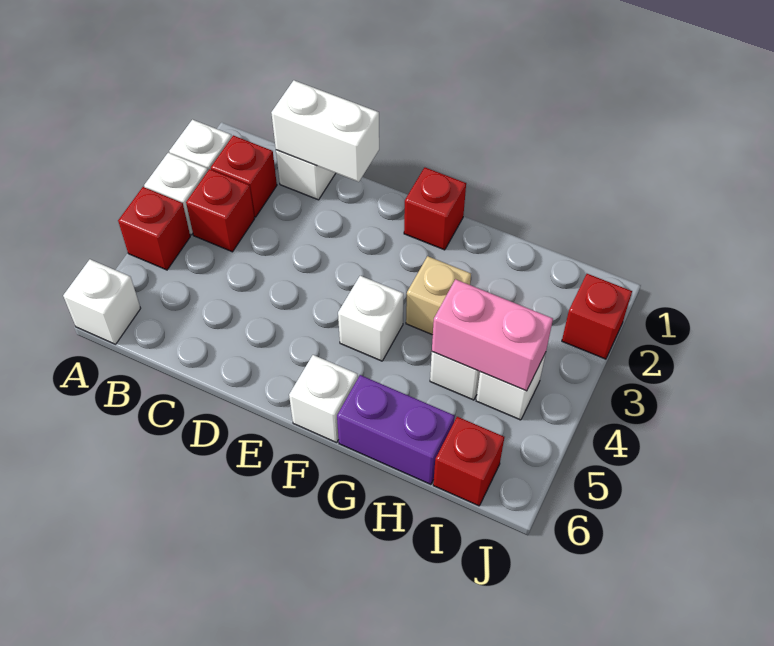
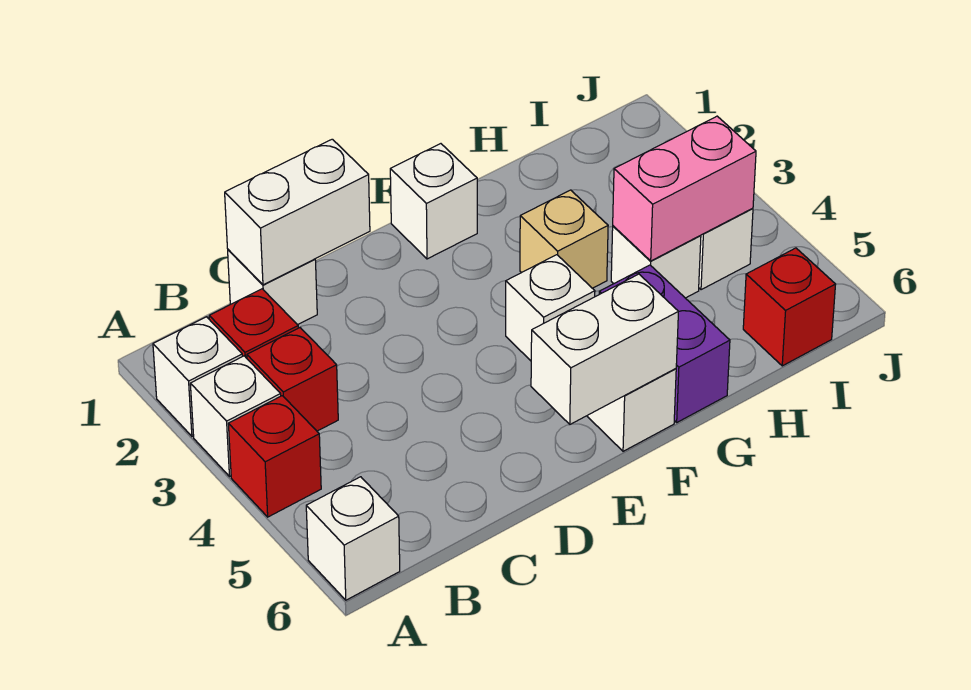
none -> white 1x2 brick [531,274,678,424]
red 1x1 brick [404,167,466,250] -> white 1x1 brick [390,144,477,259]
purple 1x2 brick [337,375,455,484] -> purple 1x2 brick turned to [599,265,730,422]
red 1x1 brick [562,274,632,359] -> none

